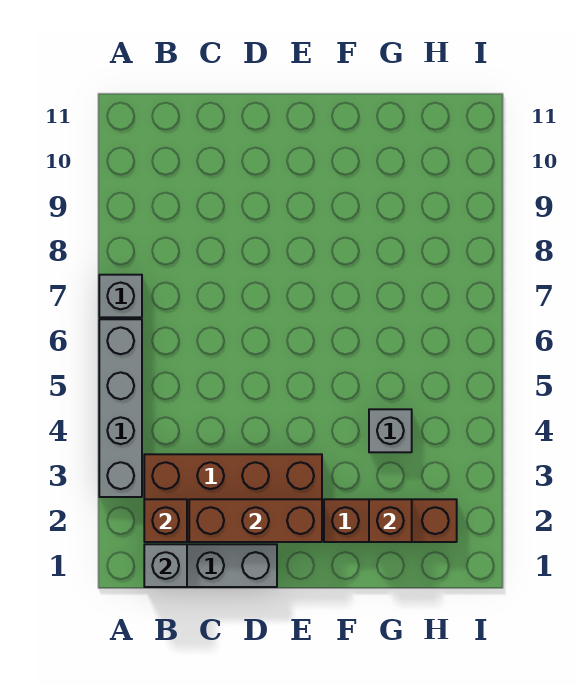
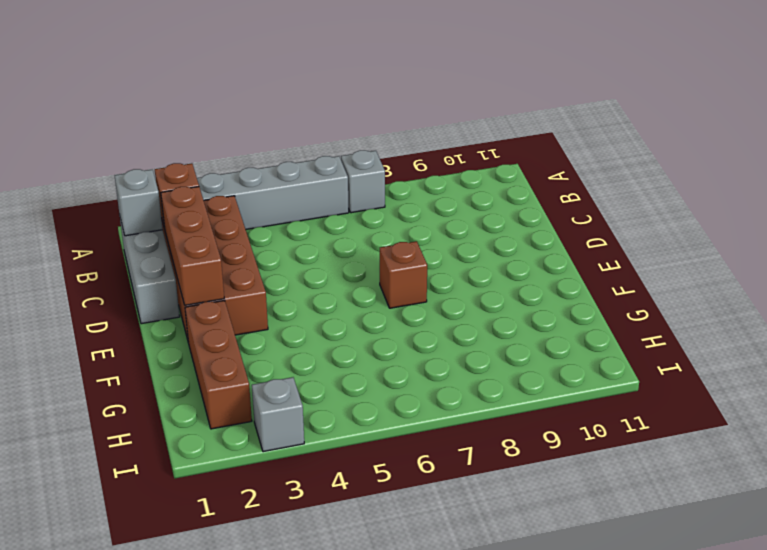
brown 1x1 brick [369,499,412,542] -> brown 1x1 brick moved to [380,241,427,308]
grey 1x1 brick [369,409,412,452] -> grey 1x1 brick moved to [252,377,304,452]

